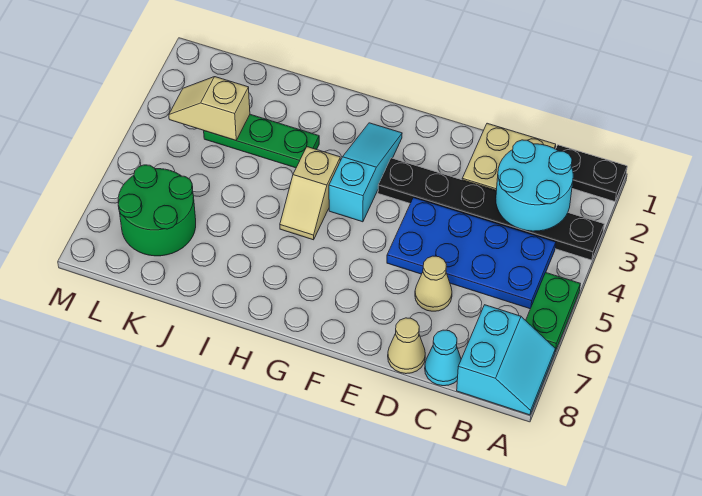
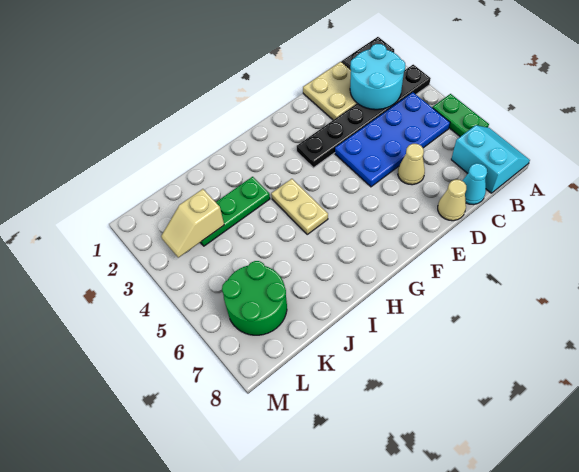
cyan 1x3 slope [329,123,402,222] -> none
tan 1x2 slope [280,147,340,240] -> tan 1x2 plate [271,179,328,234]

